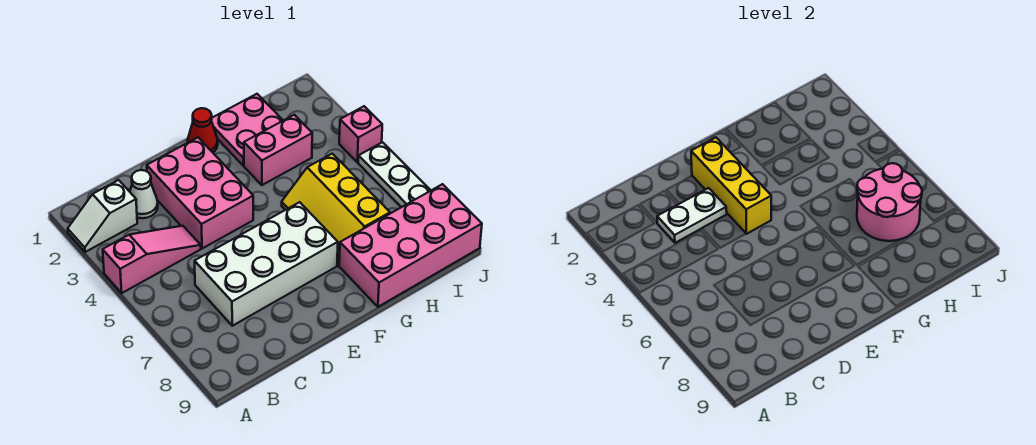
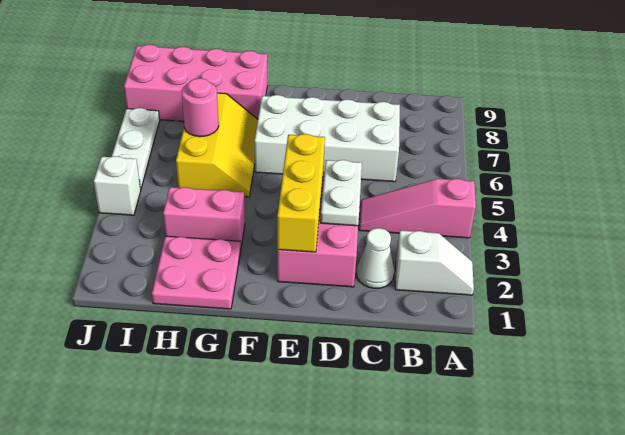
white 1x2 plate [657,188,727,243] -> white 1x2 plate turned to [321,160,362,226]
red 1x1 cone [188,108,218,152] -> none
pink 2x2 round brick [857,163,922,241] -> pink 1x1 round brick [182,78,219,137]
pink 1x1 brick [339,106,382,162] -> white 1x1 brick [94,156,141,215]

